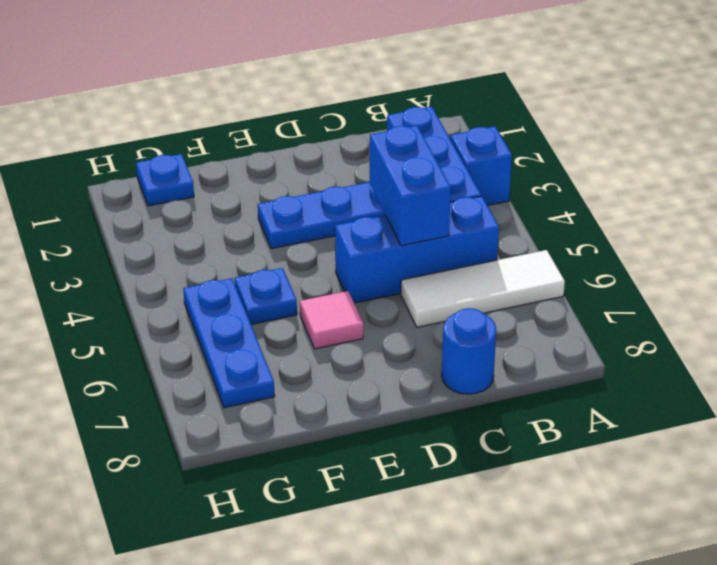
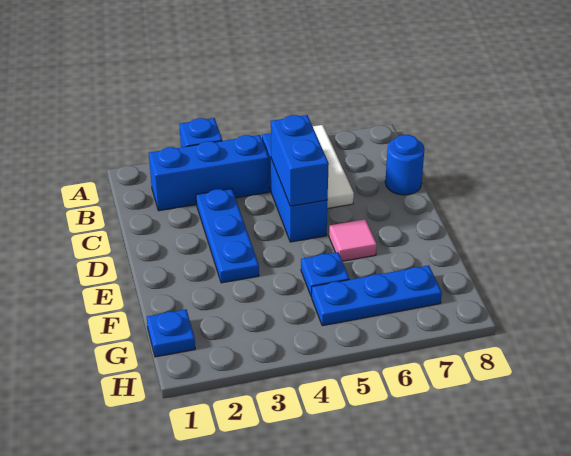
blue 1x2 brick [370,126,451,246] -> blue 1x2 brick turned to [271,115,329,206]

